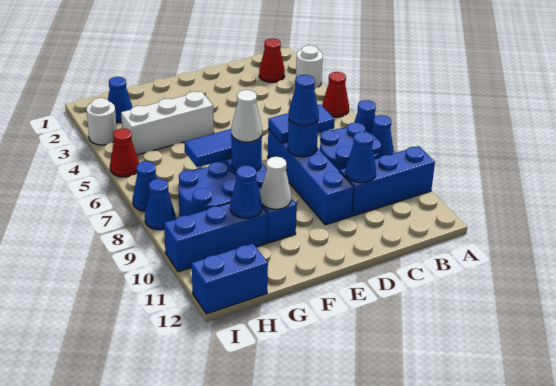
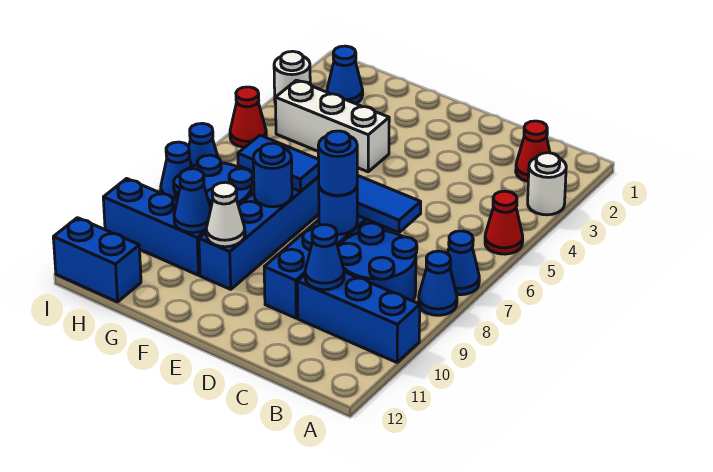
blue 1x1 cone [289,75,319,126] -> blue 1x1 round brick [318,131,357,196]
white 1x1 cone [231,90,262,142] -> none

